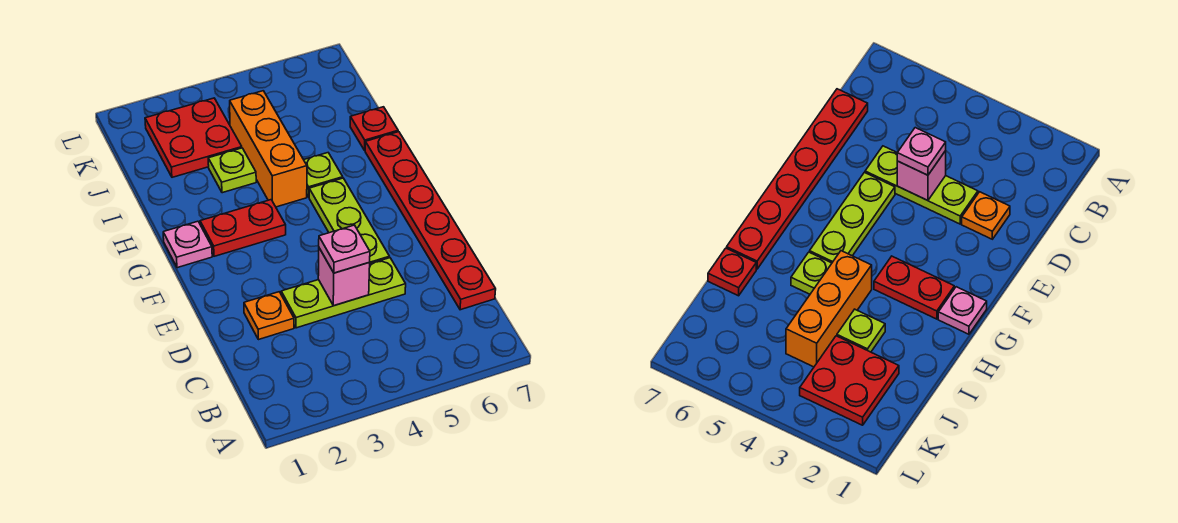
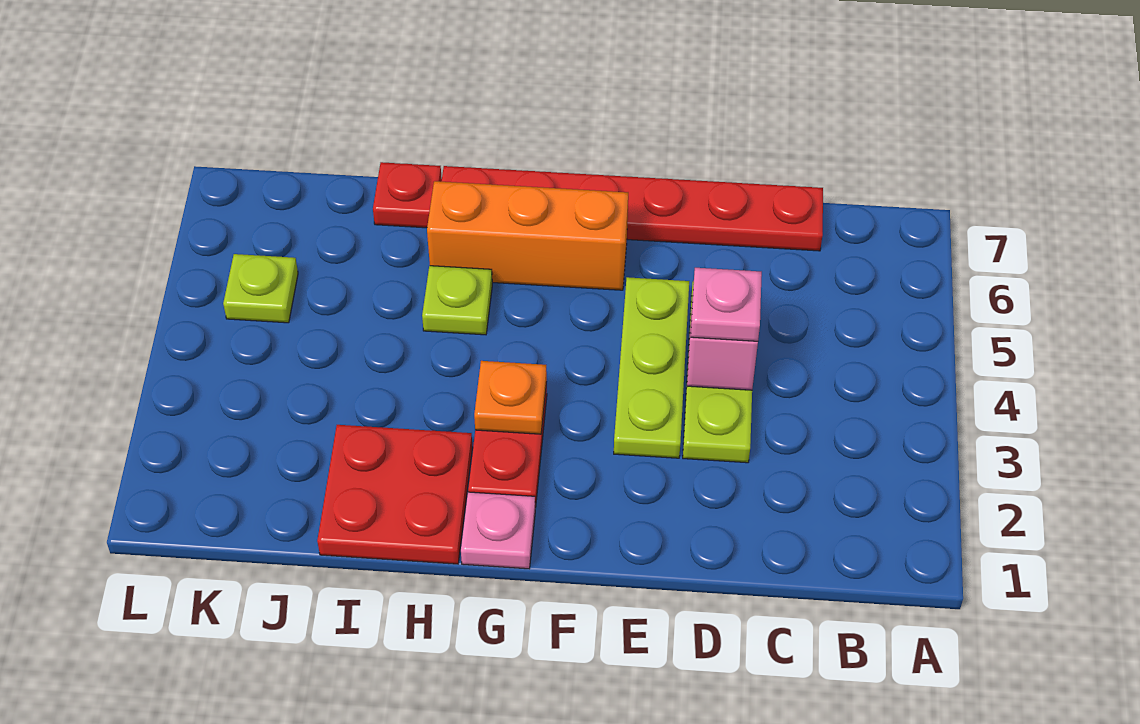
orange 1x1 plate [244,292,294,340] -> orange 1x1 plate moved to [474,361,547,434]
lime 1x3 plate [309,178,389,264] -> lime 1x3 plate turned to [614,277,689,458]
orange 1x3 brick [230,91,307,207] -> orange 1x3 brick moved to [427,181,628,290]
lime 1x1 plate [208,148,256,193] -> lime 1x1 plate moved to [223,254,298,323]
red 2x2 plate [145,98,242,177] -> red 2x2 plate moved to [317,425,473,564]

